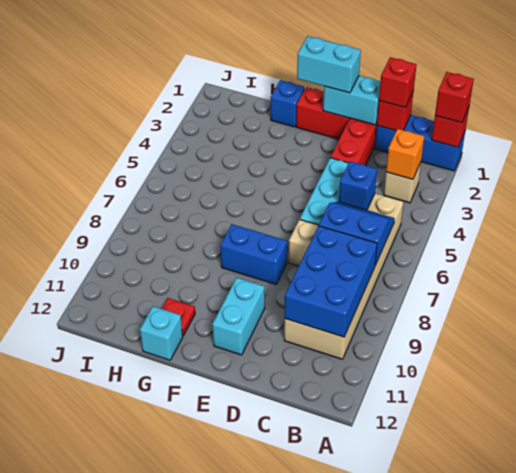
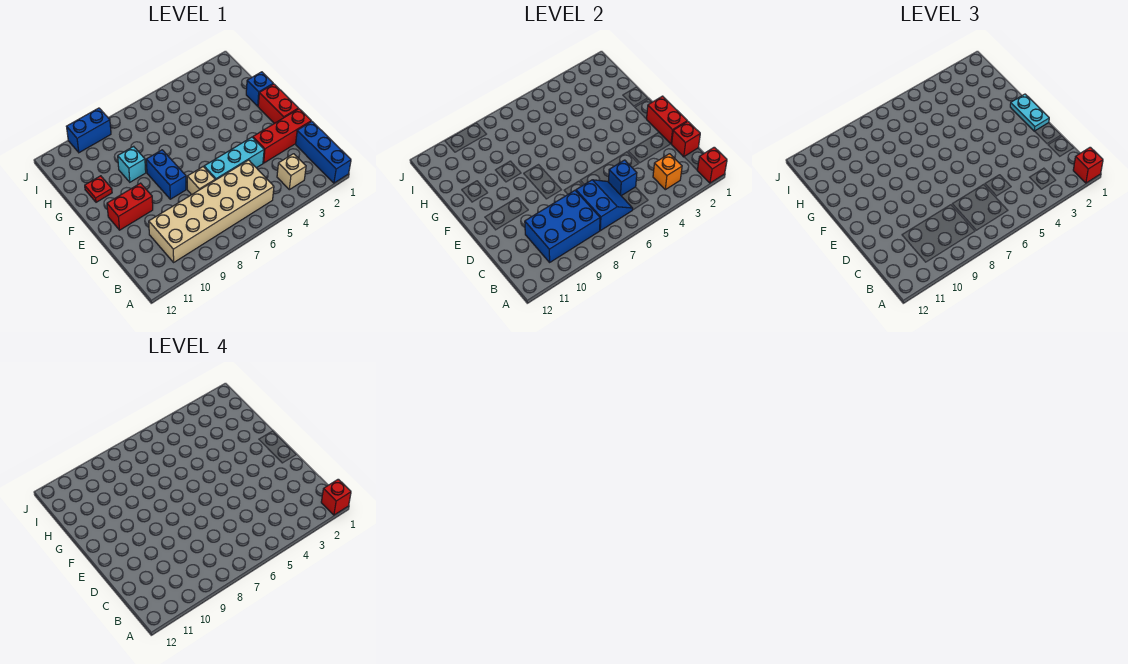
red 1x1 brick [379,57,417,108] -> red 1x1 brick moved to [321,479,351,515]
cyan 1x2 brick [323,76,381,125] -> red 1x2 brick [647,96,687,144]
cyan 1x2 brick [297,36,361,93] -> cyan 1x2 plate [1010,94,1049,131]
cyan 1x2 brick [212,278,265,355] -> red 1x2 brick [107,183,153,230]
cyan 1x1 brick [140,306,183,360] -> cyan 1x1 brick moved to [118,146,146,182]
none -> blue 1x2 brick [67,108,111,153]

